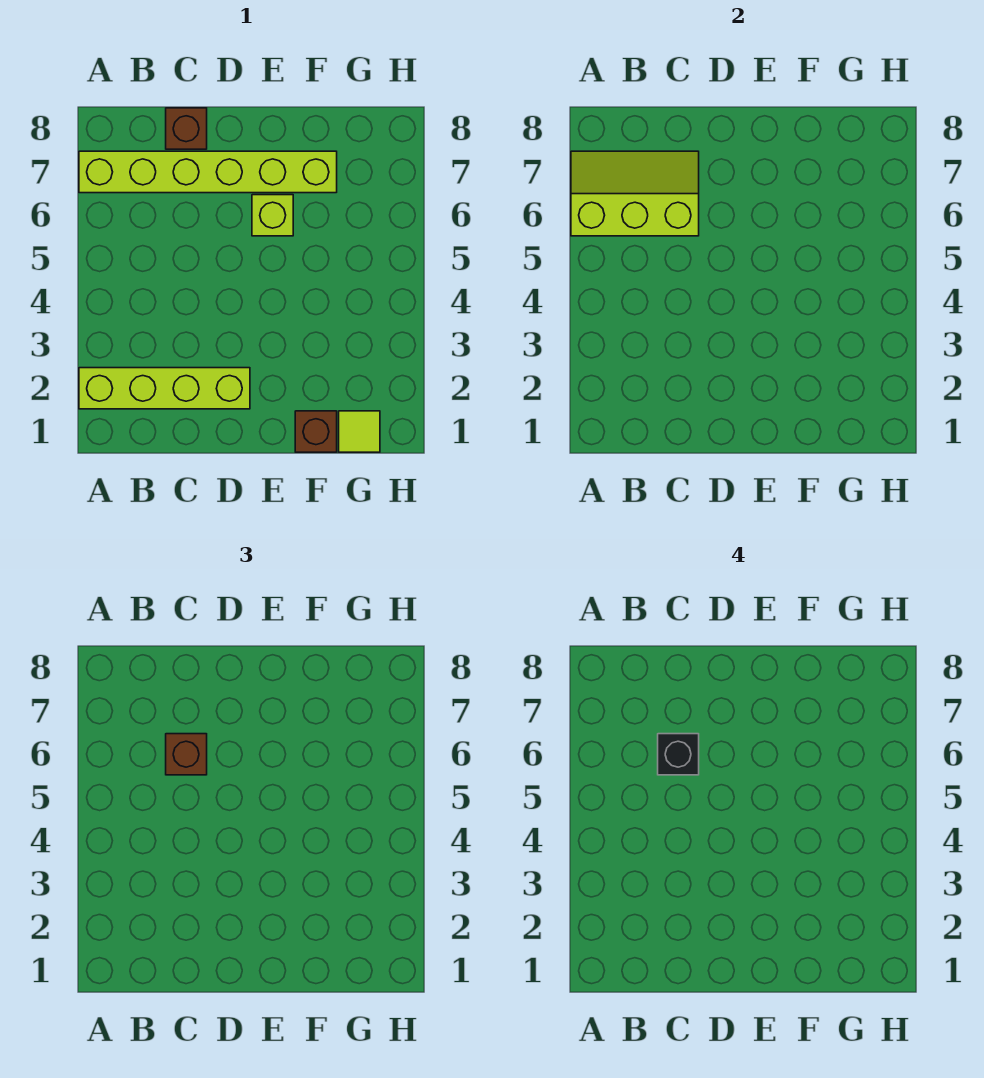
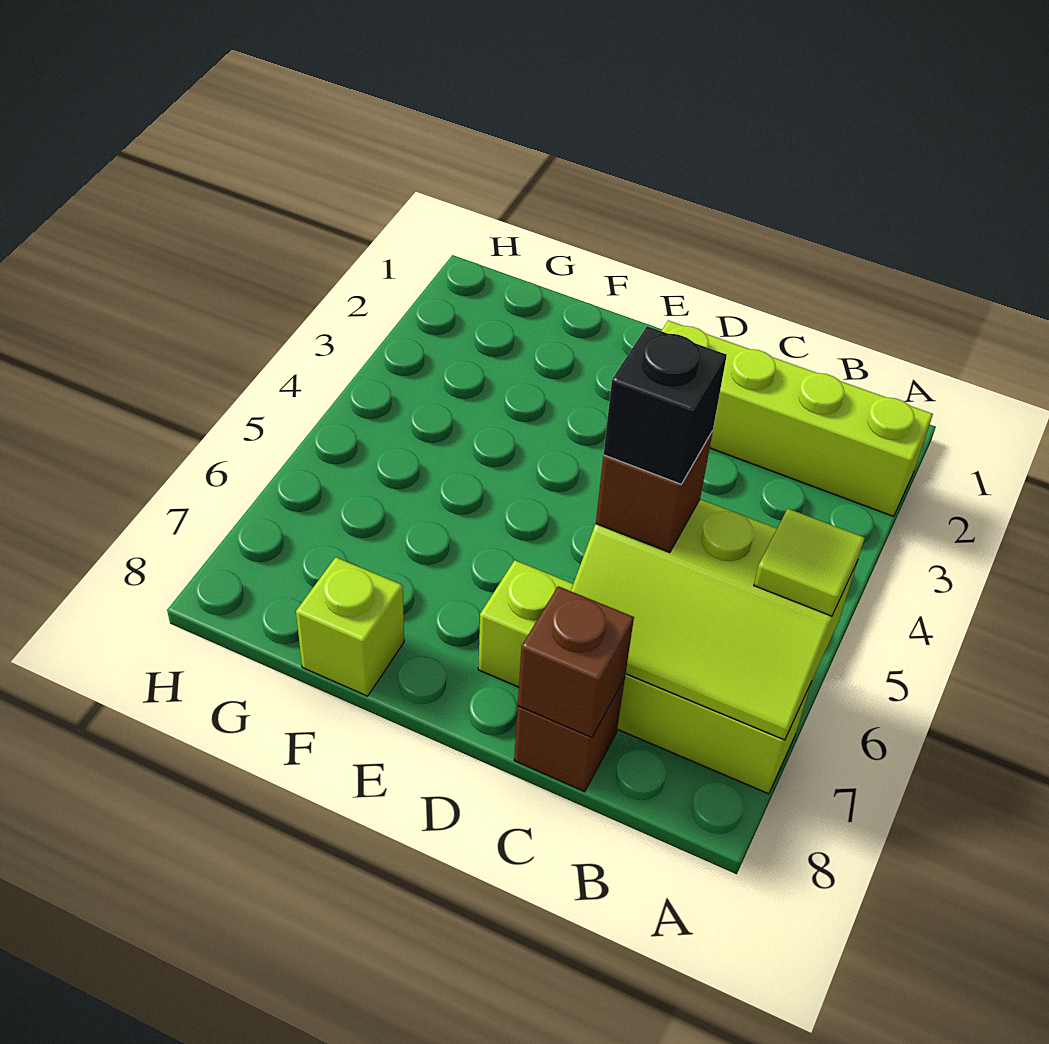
lime 1x6 brick [79,151,337,193] -> lime 1x4 brick [478,560,811,794]
lime 1x1 brick [252,195,293,236] -> lime 1x1 brick moved to [296,557,404,696]
brown 1x1 brick [295,411,337,452] -> brown 1x1 brick moved to [518,586,634,738]
lime 1x1 tile [339,411,380,452] -> lime 1x1 tile moved to [754,508,865,616]

